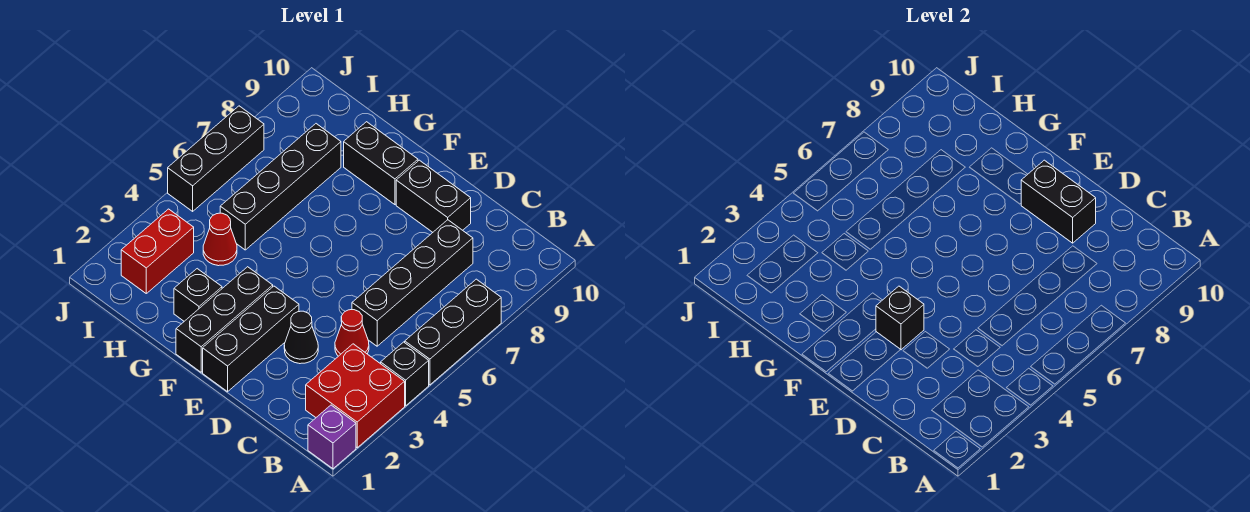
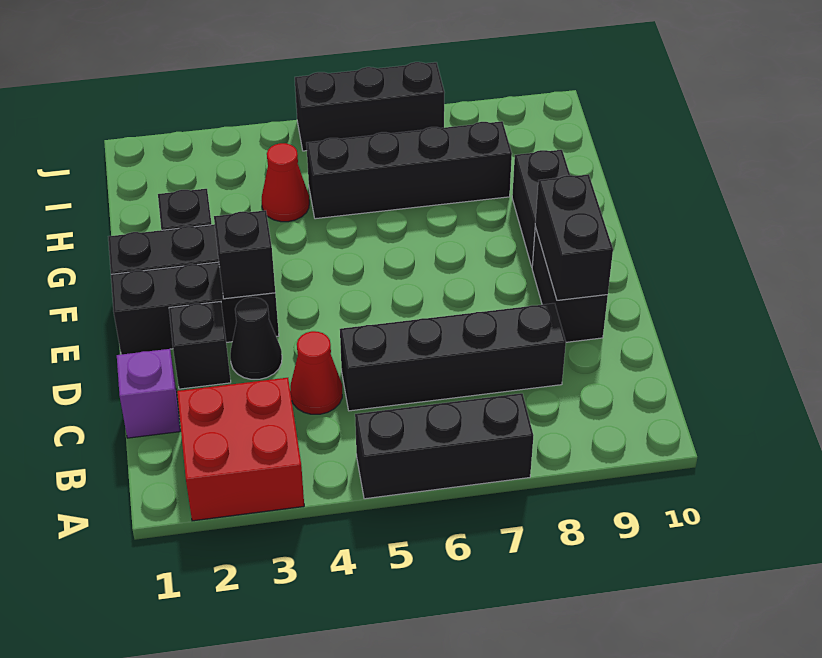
purple 1x1 brick [308,405,356,469] -> purple 1x1 brick moved to [117,349,180,438]
black 1x1 brick [381,342,429,406] -> black 1x1 brick moved to [169,302,231,389]
red 1x2 brick [121,209,194,293] -> none

